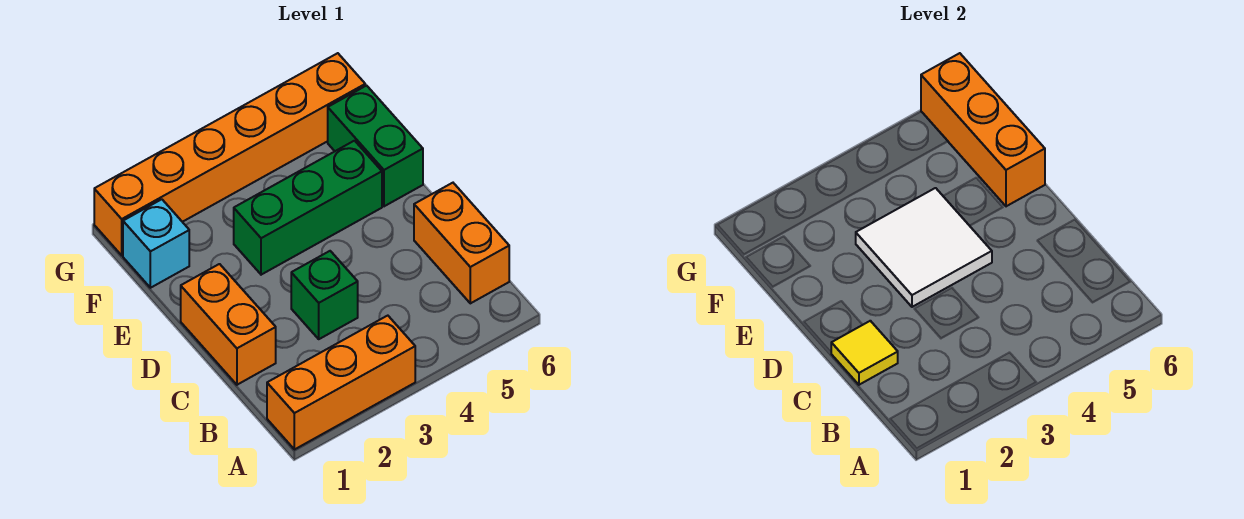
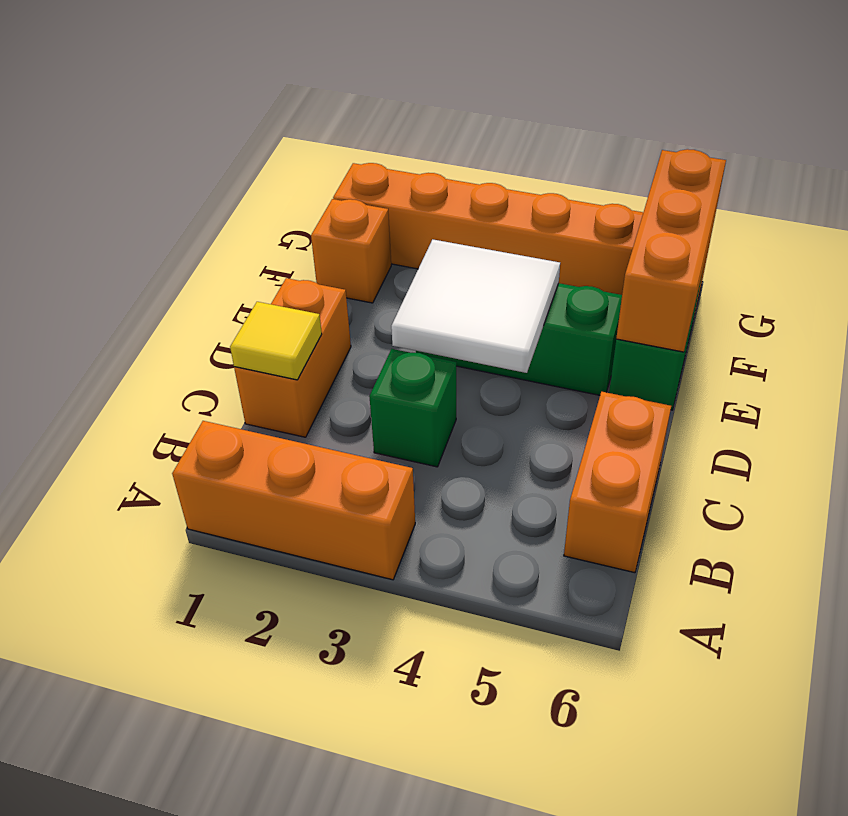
cyan 1x1 brick [123,199,189,288] -> orange 1x1 brick [311,199,391,303]

